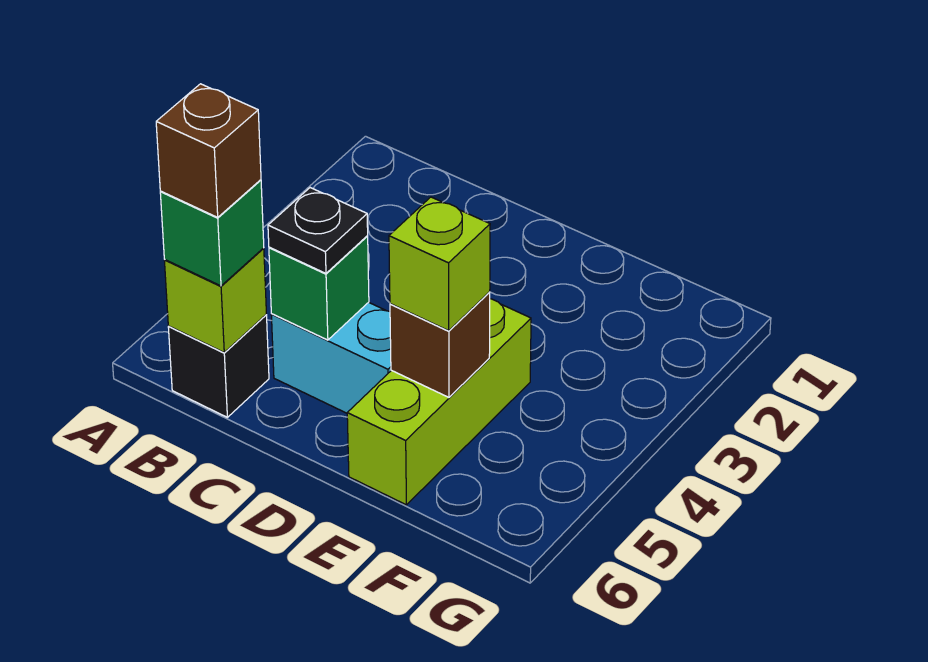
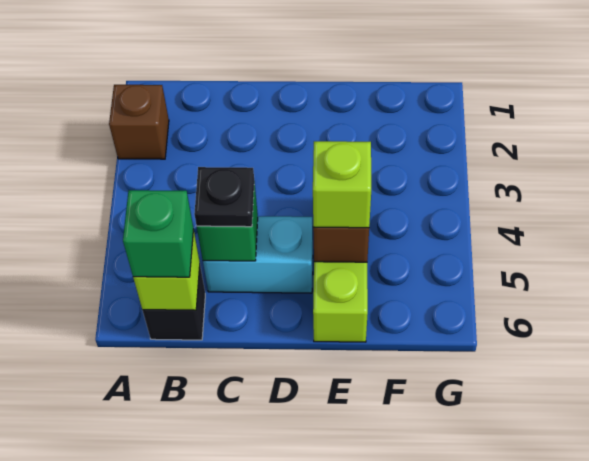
brown 1x1 brick [156,84,261,217] -> brown 1x1 brick moved to [109,85,169,159]

